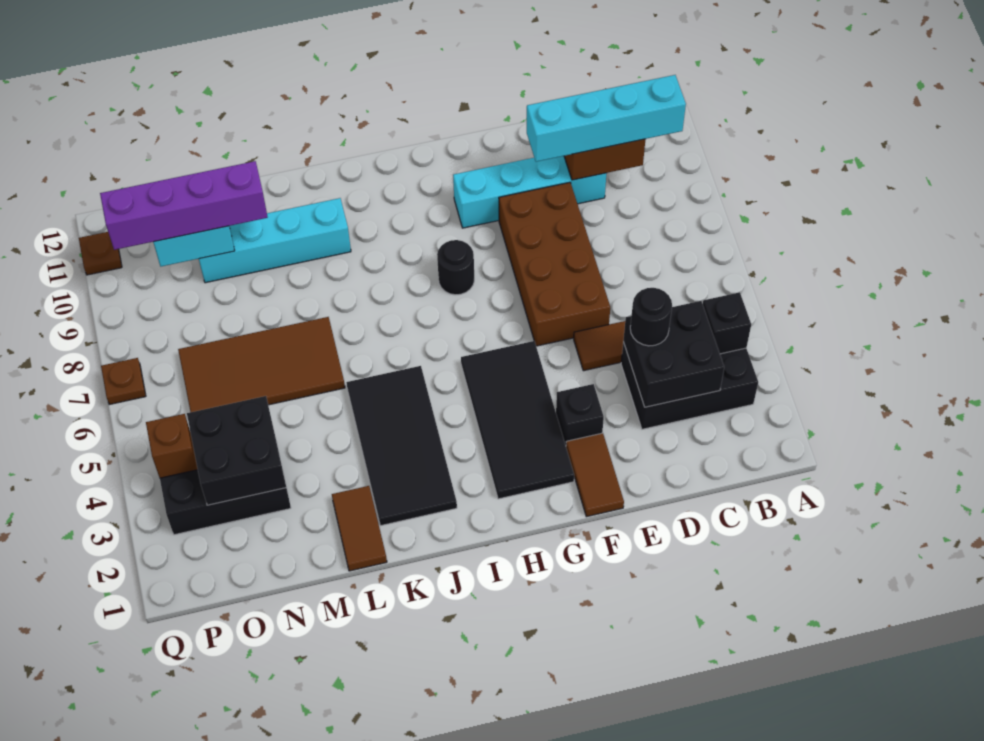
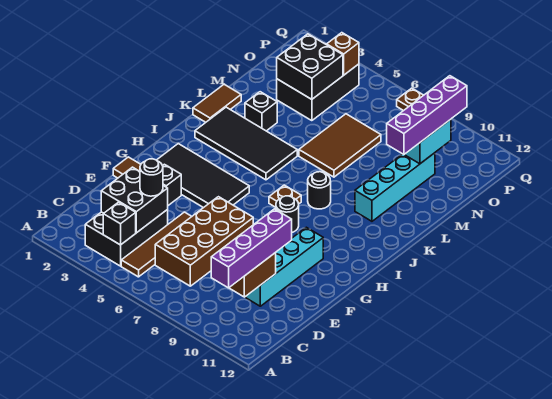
cyan 1x4 brick [527,75,686,162] -> purple 1x4 brick [211,209,292,288]
brown 2x4 brick [499,182,610,346] -> brown 2x4 brick turned to [155,197,253,286]
none -> black 1x1 round brick [308,172,331,209]
brown 1x2 tile [332,486,387,571] -> brown 1x2 tile turned to [193,84,241,122]
none -> black 1x1 brick [245,92,277,131]
brown 2x4 tile [178,317,345,412] -> brown 2x3 tile [299,114,381,177]
brown 1x1 plate [79,232,122,275] -> brown 1x1 plate moved to [269,185,301,207]

